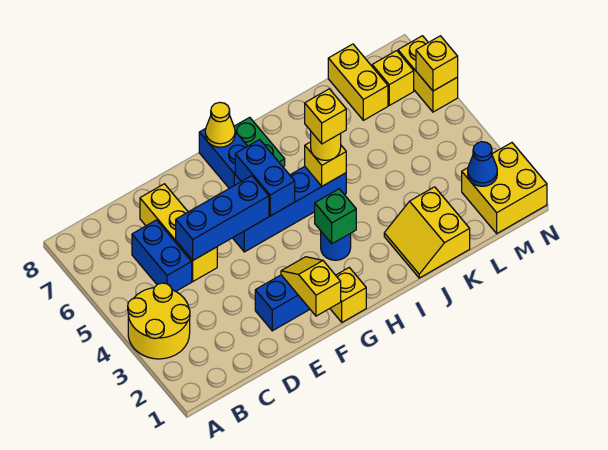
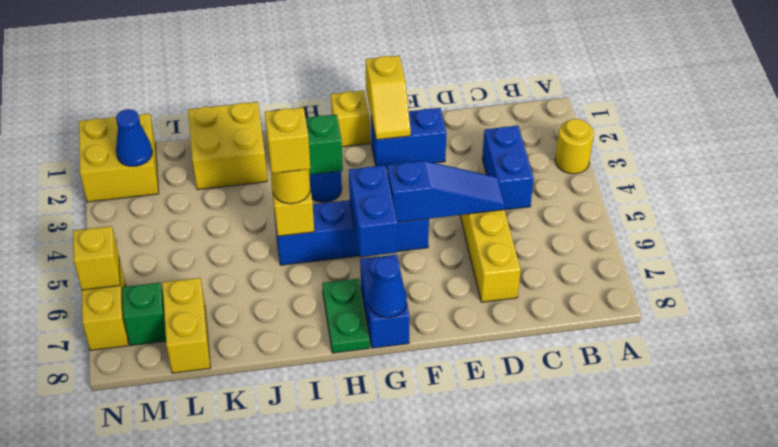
yellow 2x2 round brick [128,283,190,359] -> yellow 1x1 round brick [555,119,594,174]
blue 1x2 brick [132,220,192,291] -> blue 1x2 brick moved to [482,126,534,210]
blue 1x3 brick [176,176,269,260] -> blue 1x3 slope [387,161,505,223]
yellow 1x1 cone [205,102,235,147] -> blue 1x1 cone [368,257,407,318]
yellow 2x2 slope [384,187,470,278] -> yellow 2x2 brick [188,102,267,190]
yellow 1x1 brick [372,51,414,105] -> green 1x1 brick [122,283,166,346]

